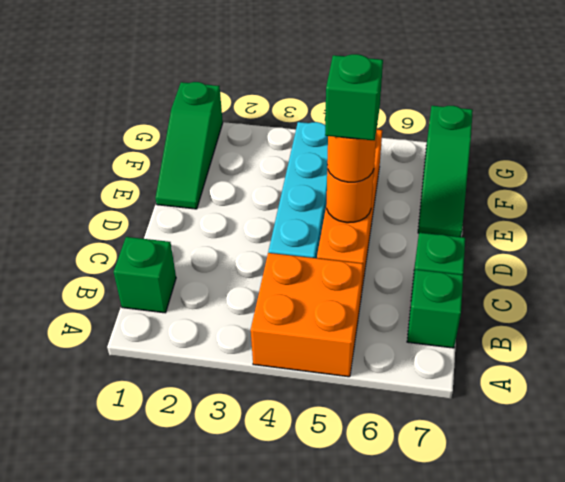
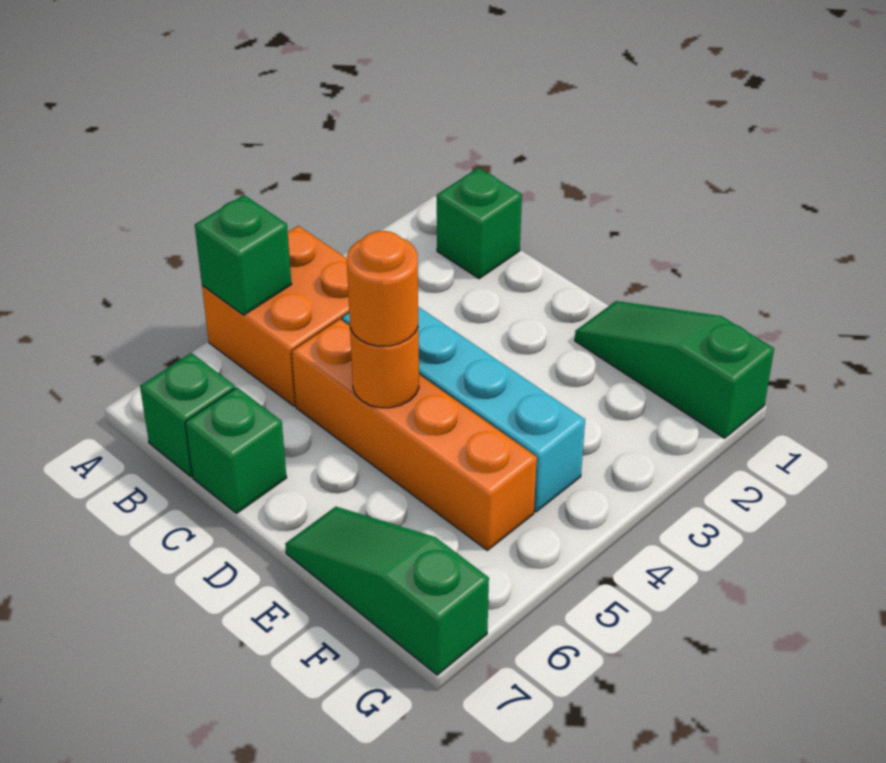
green 1x1 brick [325,54,383,140] -> green 1x1 brick moved to [195,195,292,315]

